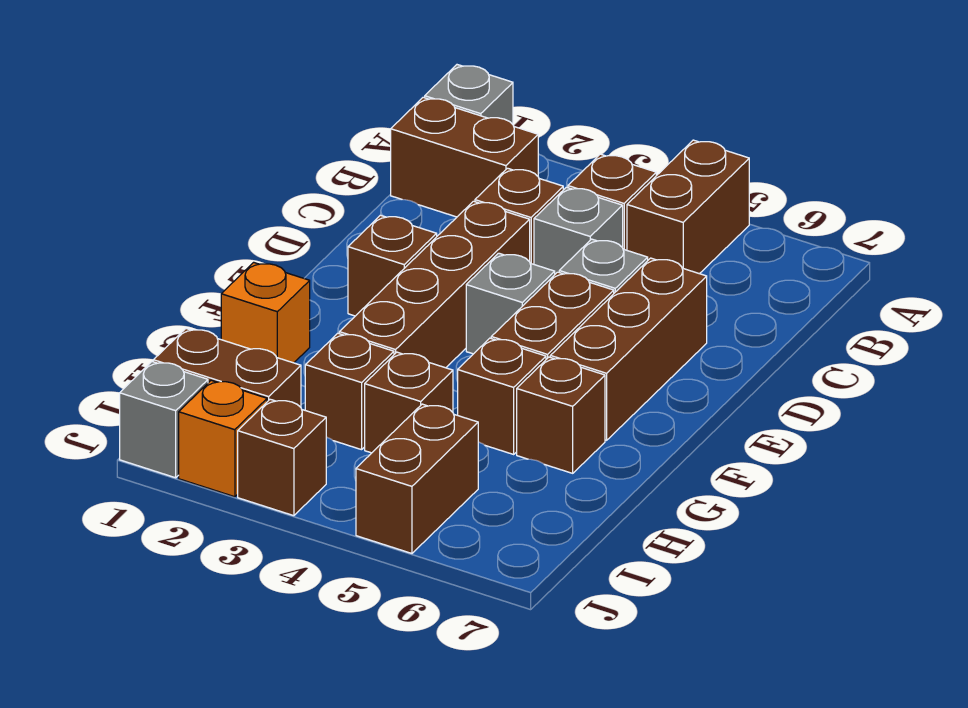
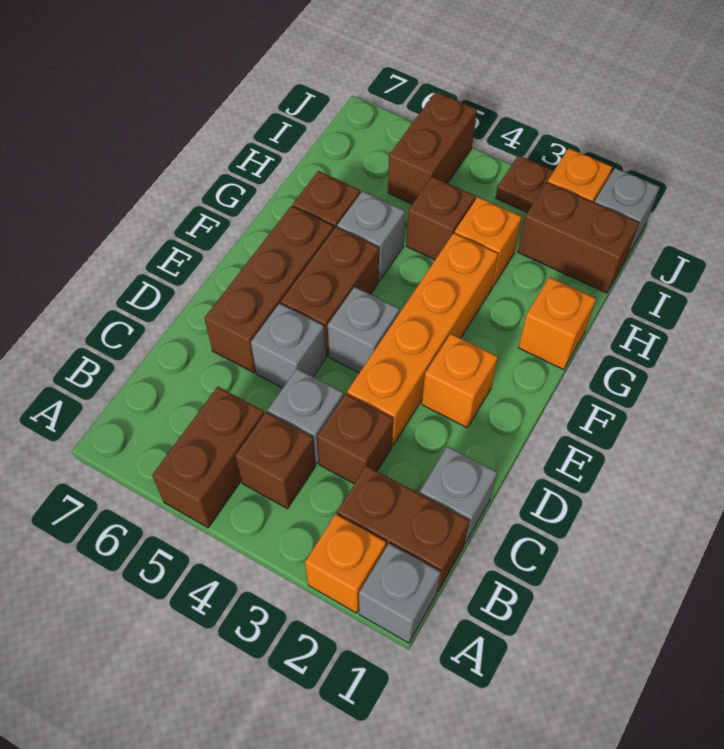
none -> orange 1x1 brick [305,514,386,613]
none -> grey 1x1 brick [420,446,497,543]
brown 1x4 brick [339,201,530,368] -> orange 1x4 brick [347,233,498,446]
brown 1x1 brick [348,215,437,316] -> orange 1x1 brick [422,334,498,428]
brown 1x1 brick [458,338,546,454] -> grey 1x1 brick [337,191,405,281]
brown 1x1 brick [305,333,394,450] -> orange 1x1 brick [454,197,522,287]
brown 1x1 brick [238,399,326,516] -> brown 1x1 plate [496,155,554,212]

